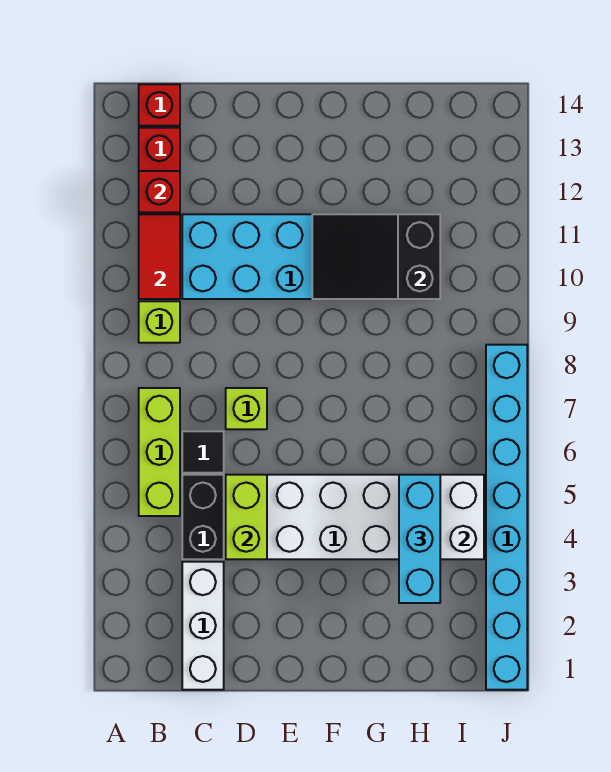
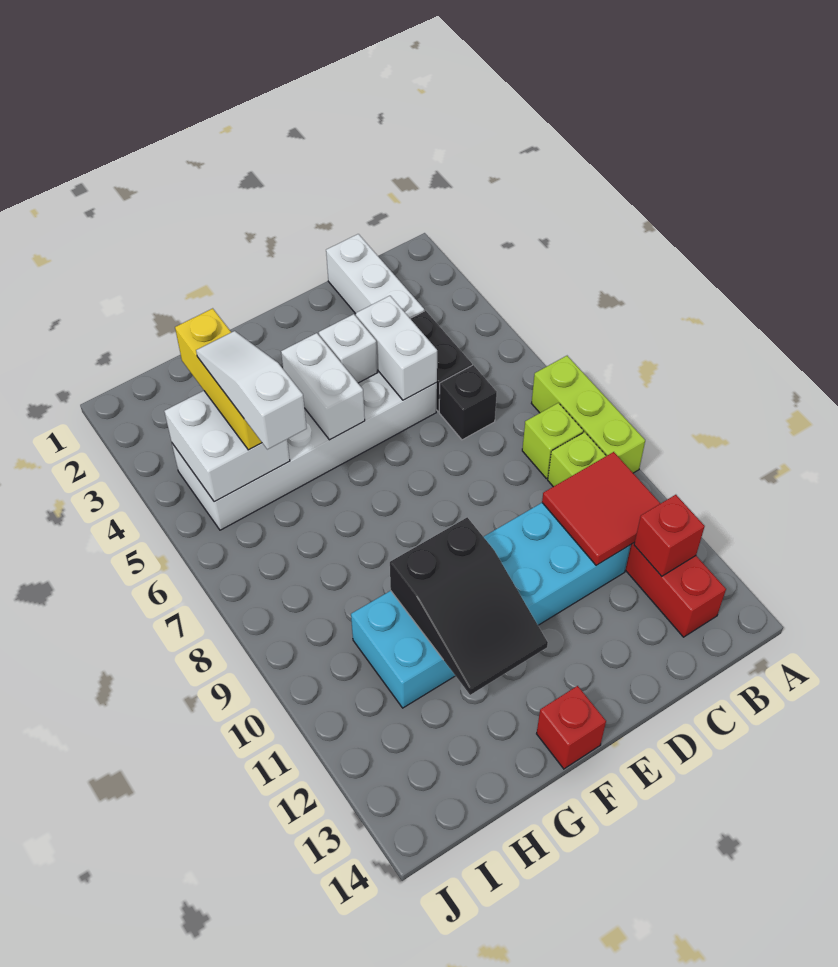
lime 1x3 brick [139,388,180,516] -> lime 1x3 brick moved to [531,356,645,473]
red 1x2 tile [139,214,180,299] -> red 2x2 tile [542,452,661,565]
red 1x1 brick [139,84,180,126] -> red 1x1 brick moved to [537,686,606,769]
black 1x1 tile [182,431,224,473] -> black 1x1 brick [439,365,497,440]
lime 1x2 brick [226,475,267,559] -> white 1x2 brick [356,296,437,400]
lime 1x1 brick [226,388,267,429] -> lime 1x1 brick moved to [522,403,583,479]
none -> white 1x1 brick [319,314,377,383]
none -> white 1x2 brick [281,333,365,440]
black 2x3 slope [312,214,440,299] -> black 2x3 slope turned to [390,517,548,695]
cyan 1x3 brick [399,475,440,603] -> yellow 1x3 brick [175,308,262,450]
none -> white 1x3 slope [196,331,307,449]
cyan 1x8 brick [486,345,527,690] -> none

